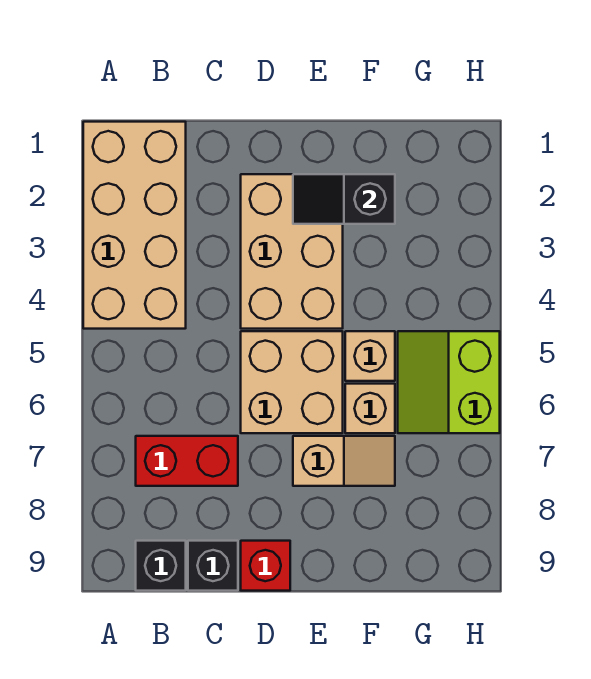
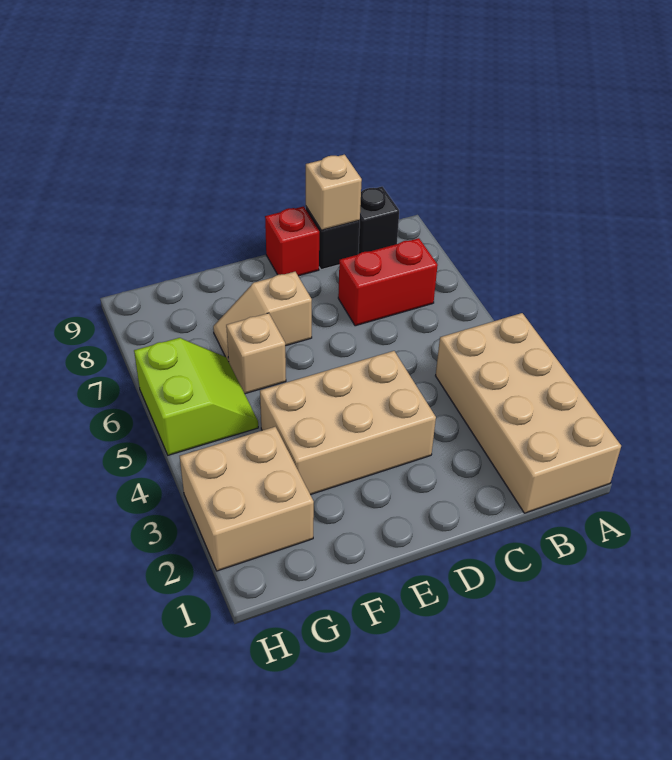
tan 2x3 brick [241,174,343,329] -> tan 2x3 brick turned to [260,351,436,495]
tan 2x2 brick [241,331,343,433] -> tan 2x2 brick moved to [180,427,314,571]
black 1x2 slope [293,174,395,224] -> none
tan 1x1 brick [345,331,395,381] -> tan 1x1 brick moved to [306,155,362,230]

